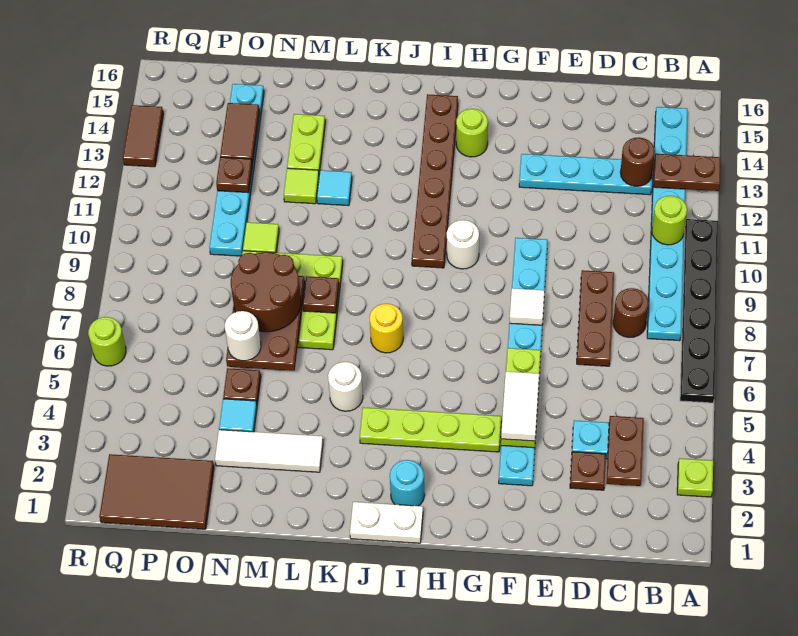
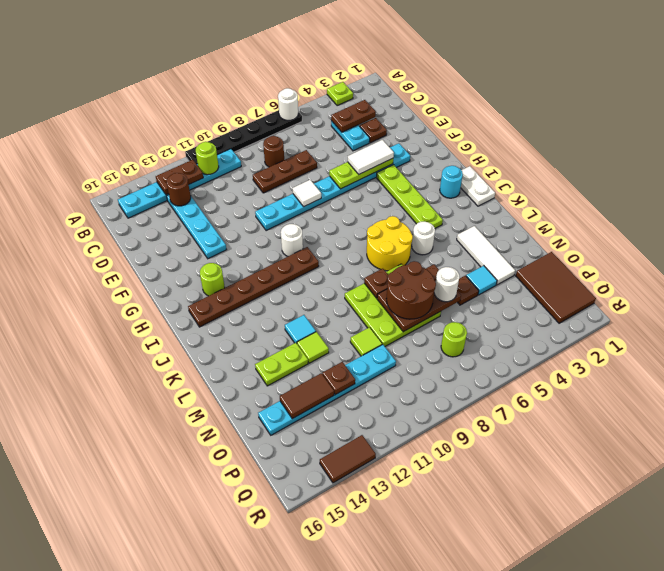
none -> white 1x1 round brick [278,88,298,120]
brown 1x2 plate [653,154,721,191] -> brown 1x2 plate turned to [156,160,203,195]
cyan 1x8 plate [647,107,688,341] -> cyan 1x6 plate [118,149,241,218]
yellow 1x1 round brick [369,304,403,353] -> yellow 2x2 round brick [367,216,413,271]
lime 1x1 round brick [88,317,126,366] -> lime 1x1 round brick moved to [441,322,467,357]

